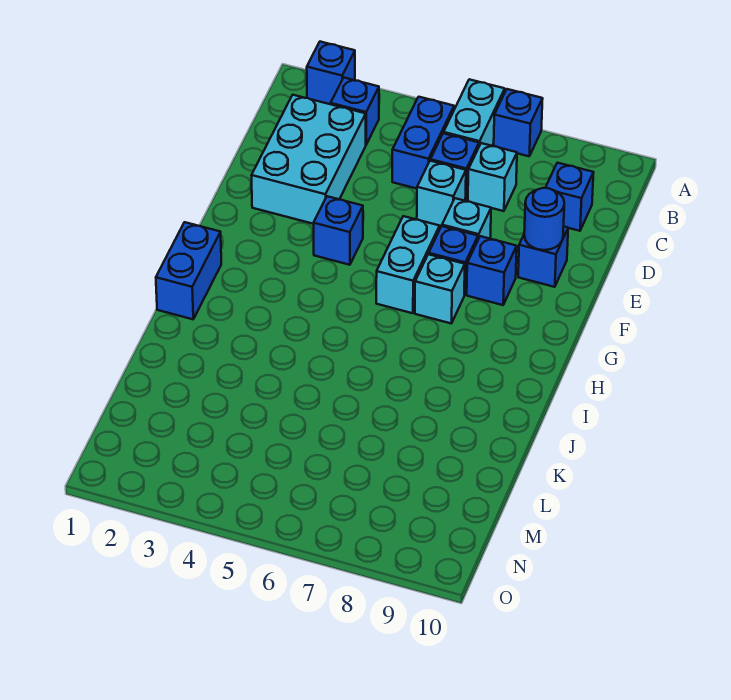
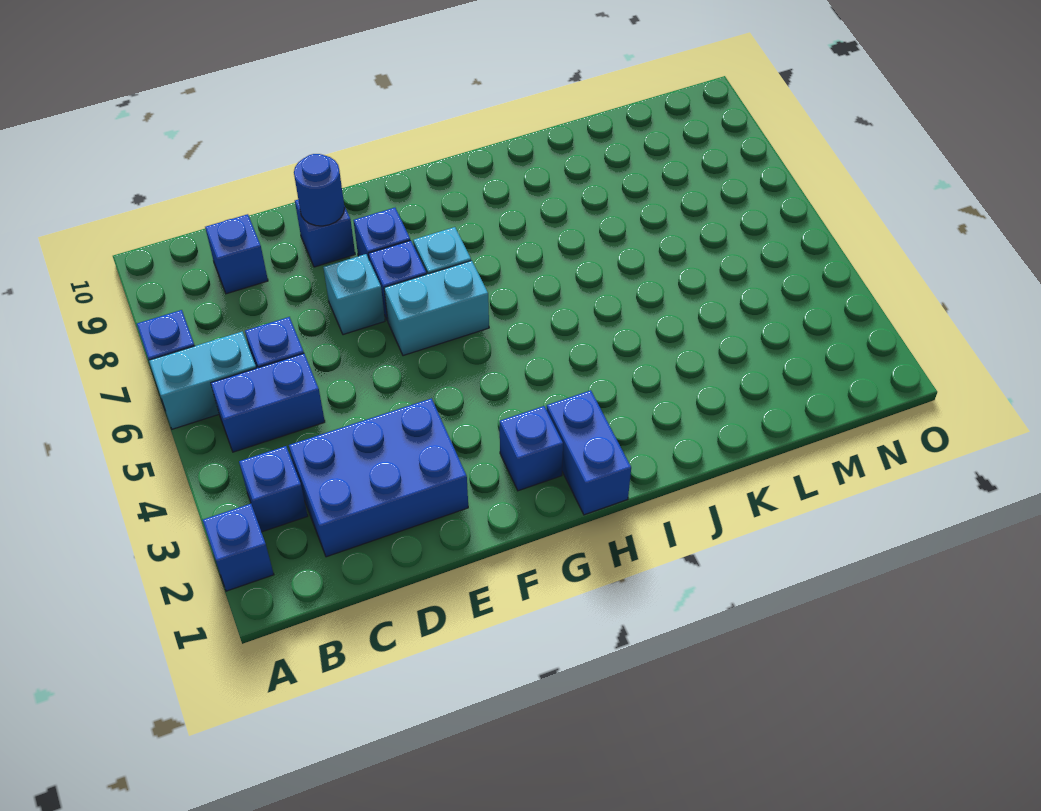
cyan 2x3 brick [251,95,366,224] -> blue 2x3 brick [289,398,468,557]
cyan 1x1 brick [468,143,517,211] -> none
cyan 1x1 brick [417,161,466,226] -> none
blue 1x1 brick [314,196,363,265] -> blue 1x1 brick moved to [500,406,563,491]
blue 1x2 brick [156,222,221,319] -> blue 1x2 brick turned to [547,390,631,515]

